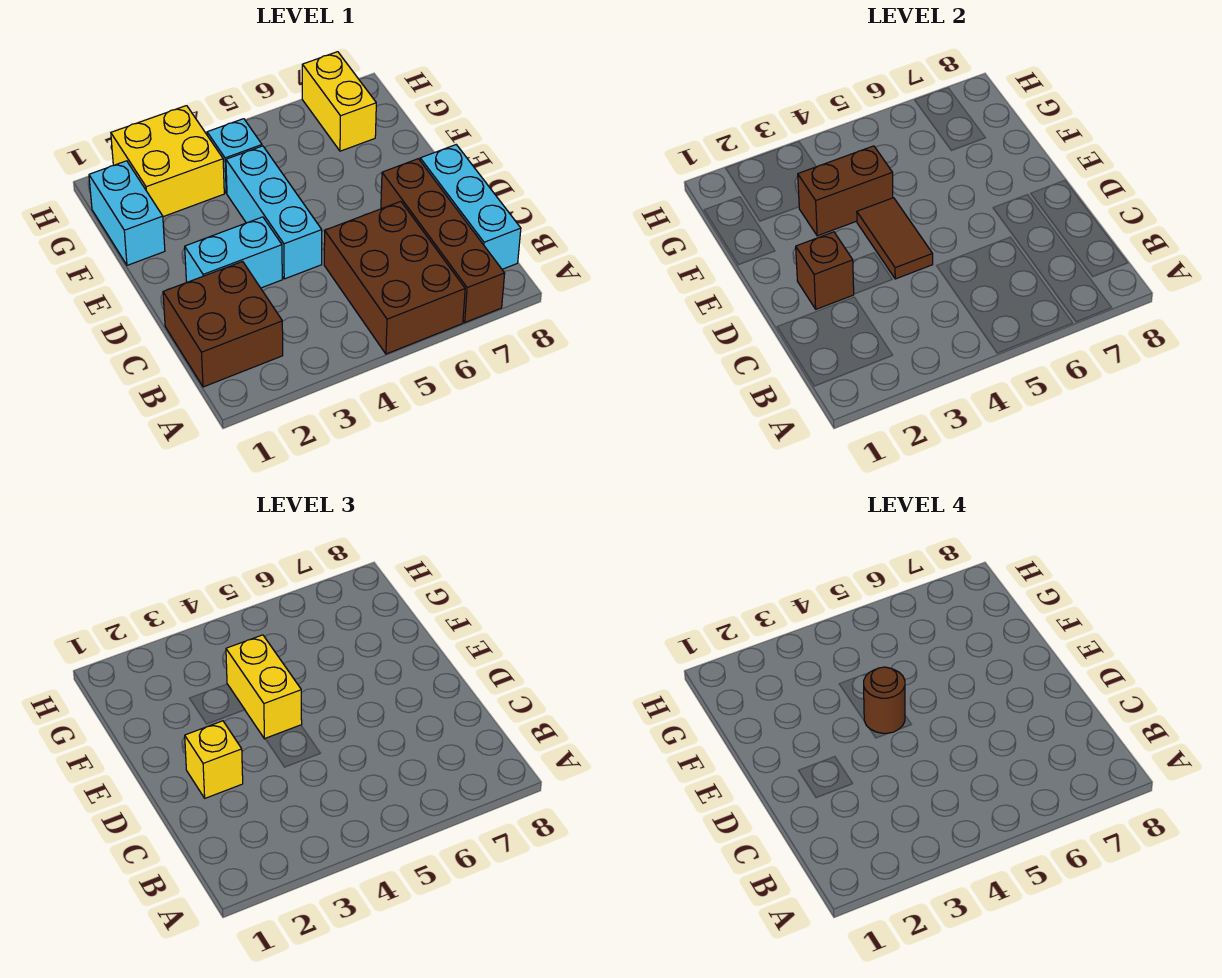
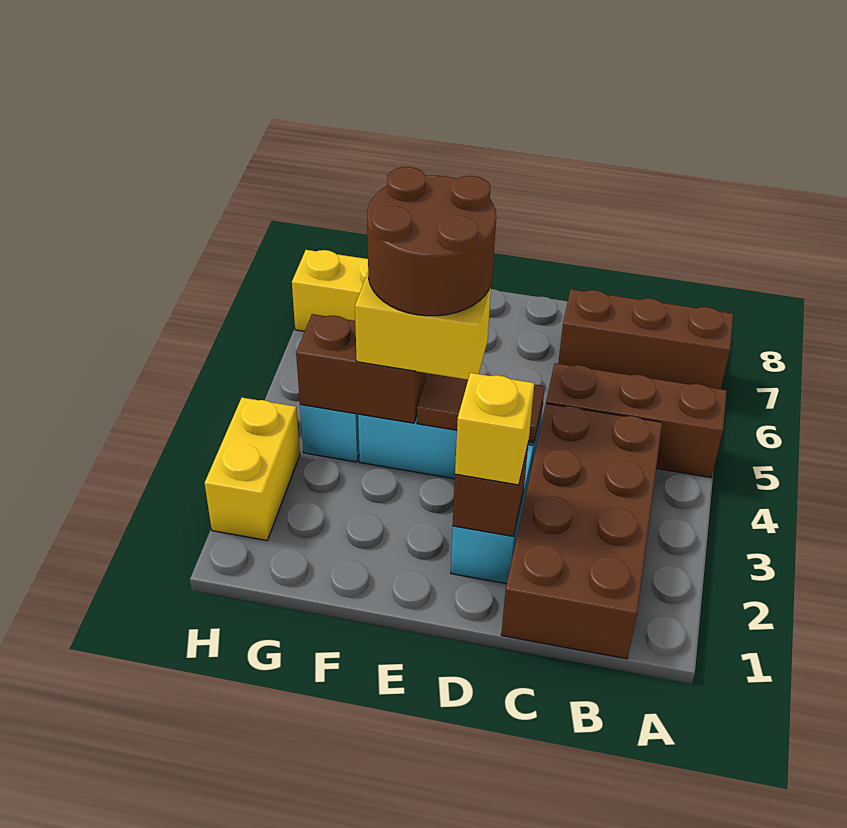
brown 2x3 brick [324,202,465,354] -> brown 1x3 brick [546,363,727,478]
brown 1x4 brick [381,159,505,322] -> brown 1x3 brick [558,289,733,389]
brown 2x2 brick [163,261,283,387] -> brown 2x4 brick [501,404,662,659]
cyan 1x3 brick [420,145,521,269] -> none
brown 1x1 round brick [864,667,905,733] -> brown 2x2 round brick [367,167,496,316]
cyan 1x2 brick [89,161,165,265] -> none
brown 1x2 brick [798,146,893,236] -> brown 1x2 brick turned to [296,314,426,423]
yellow 2x2 brick [111,106,224,217] -> yellow 1x2 brick [205,398,300,540]

